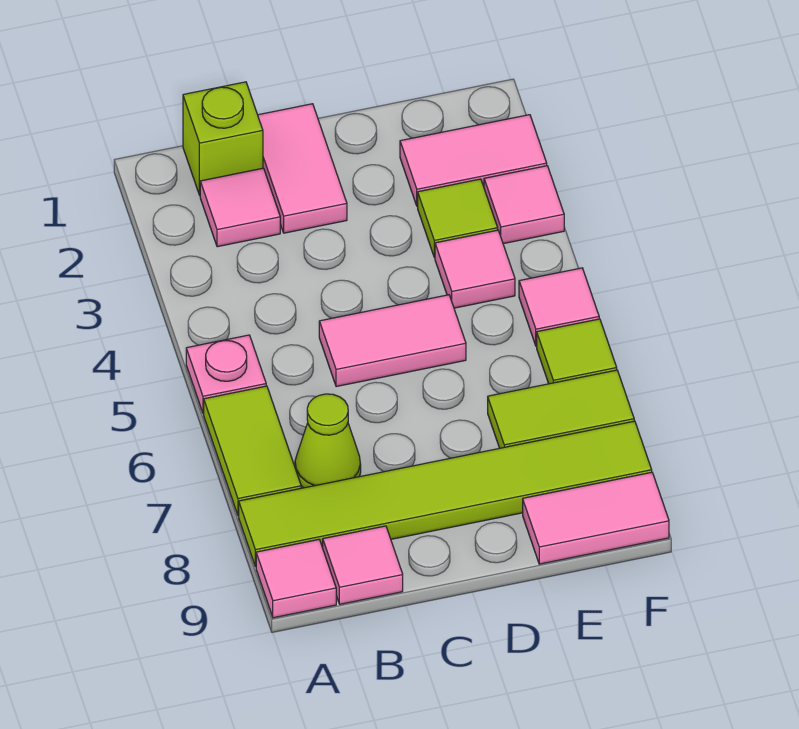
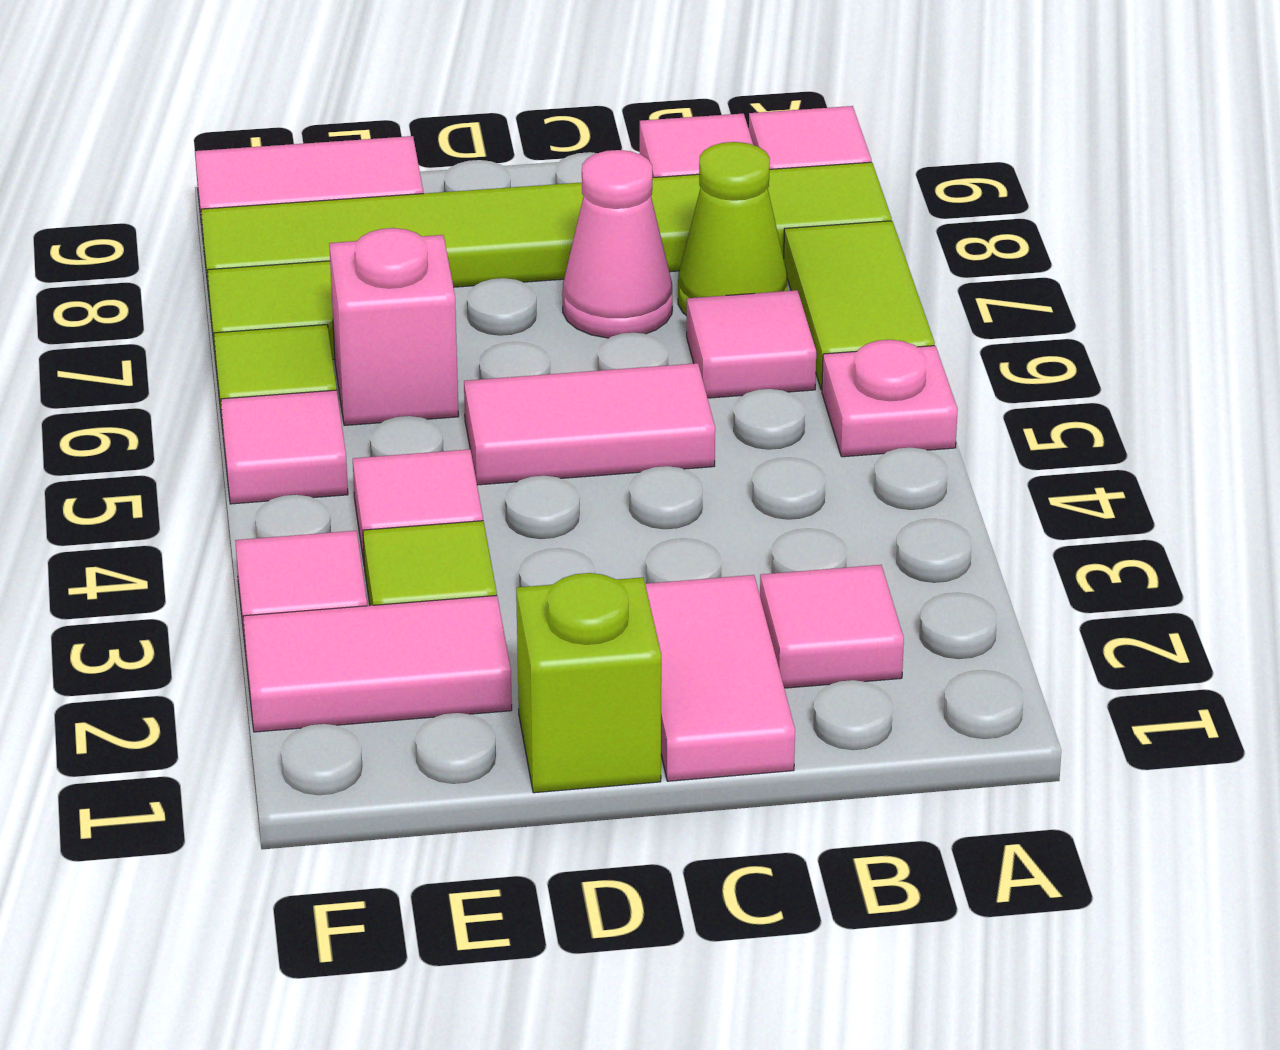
lime 1x1 brick [183,82,263,195] -> lime 1x1 brick moved to [516,573,661,793]
none -> pink 1x1 tile [687,290,816,398]
none -> pink 1x1 cone [562,150,672,338]
none -> pink 1x1 brick [329,228,459,425]

